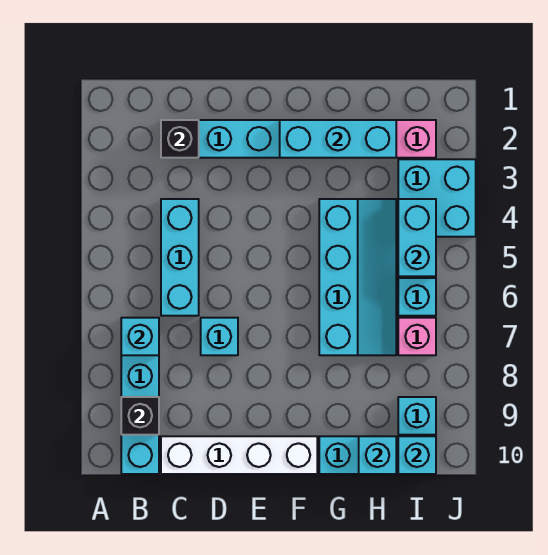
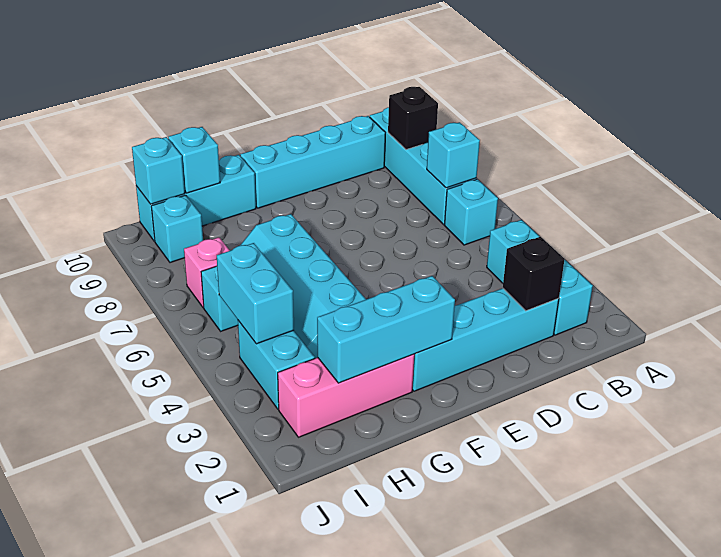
cyan 1x3 brick [161,199,199,316] -> cyan 1x3 brick moved to [487,220,593,335]
white 1x4 brick [161,436,317,474] -> cyan 1x4 brick [240,116,385,208]
cyan 1x1 brick [201,318,238,355] -> cyan 1x1 brick moved to [444,179,498,245]
cyan 2x2 brick [398,159,476,237] -> cyan 1x2 brick [238,321,315,409]

